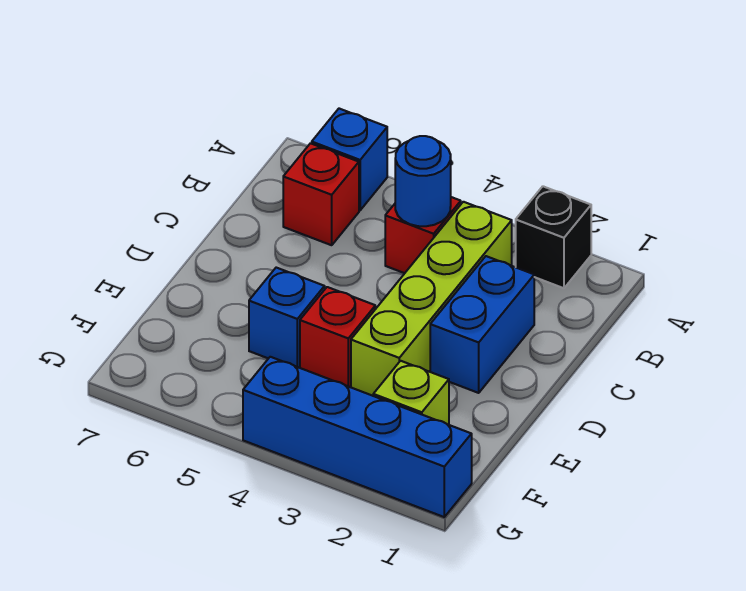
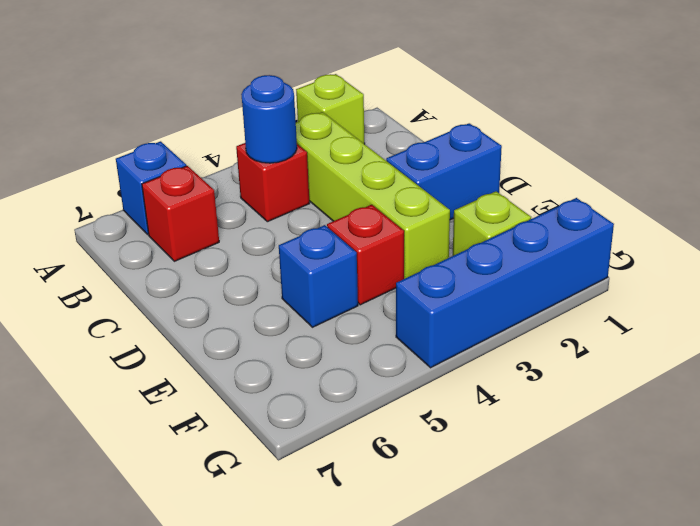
black 1x1 brick [516,186,591,288] -> lime 1x1 brick [296,74,365,144]
blue 1x2 brick [430,256,534,393] -> blue 1x2 brick turned to [386,123,502,220]

